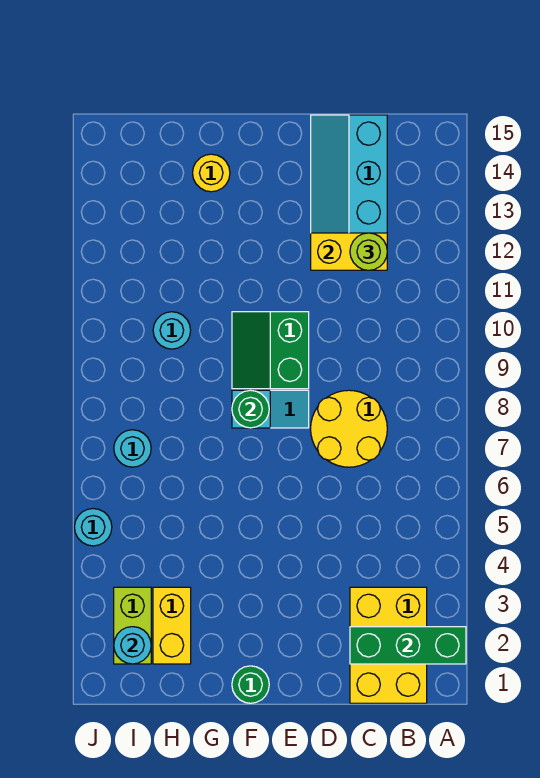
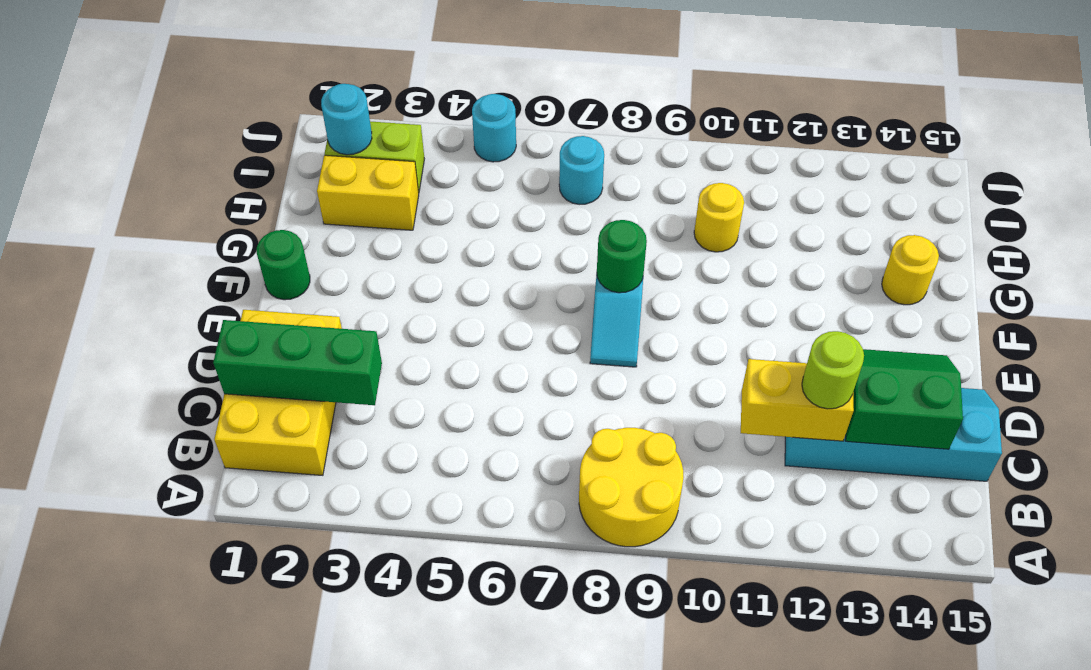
green 1x3 brick [350,627,466,664] -> green 1x3 brick turned to [213,320,382,405]
yellow 2x3 brick [350,587,427,703] -> yellow 2x3 brick turned to [214,310,342,475]
yellow 2x2 round brick [311,390,387,467] -> yellow 2x2 round brick moved to [579,428,684,547]
yellow 1x2 brick [311,233,387,270] -> yellow 1x2 brick turned to [741,359,854,441]
green 2x2 slope [232,312,309,389] -> green 2x2 slope moved to [846,349,963,449]
cyan 1x1 round brick [153,312,191,349] -> yellow 1x1 round brick [694,183,744,252]

